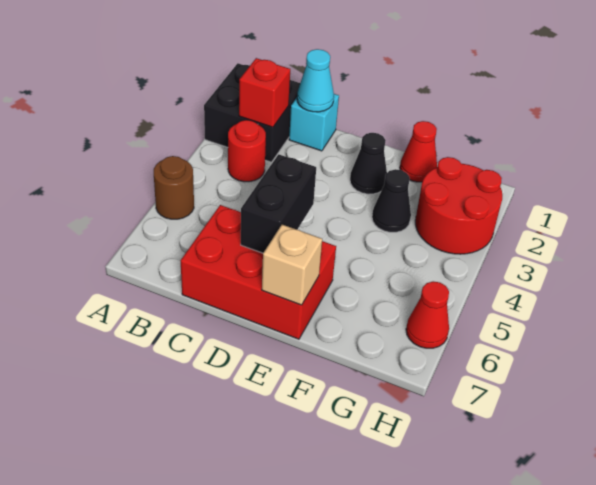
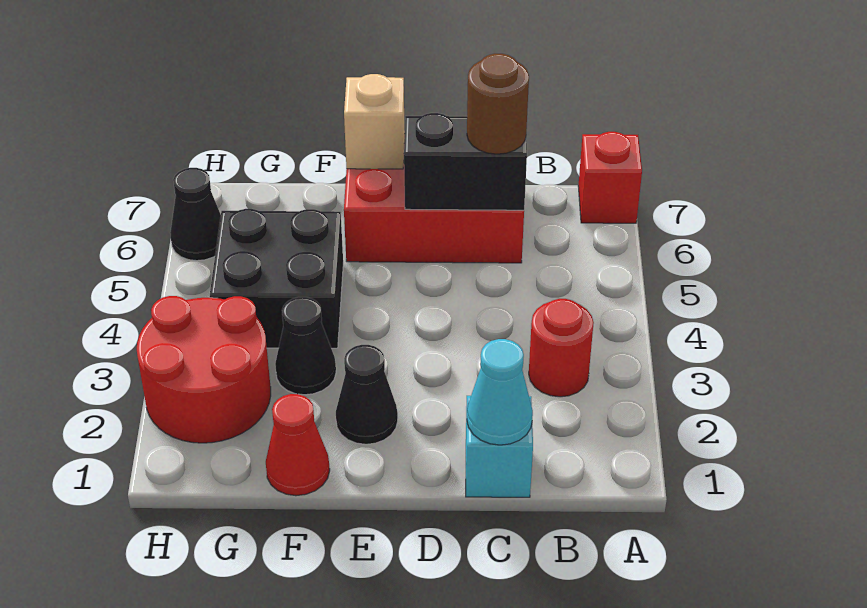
black 2x2 brick [204,63,300,162] -> black 2x2 brick moved to [210,209,343,348]
brown 1x1 round brick [154,156,194,219] -> brown 1x1 round brick moved to [467,54,529,154]
red 1x1 brick [239,58,290,127] -> red 1x1 brick moved to [578,132,642,223]
black 1x2 brick [241,154,316,253] -> black 1x2 brick turned to [404,113,527,210]
red 1x1 cone [406,281,449,348] -> black 1x1 cone [170,168,221,261]

